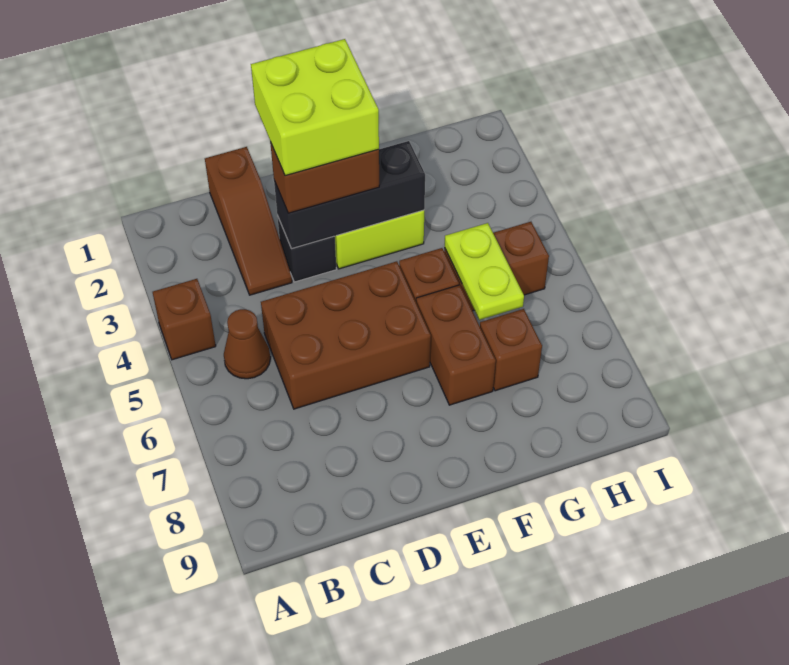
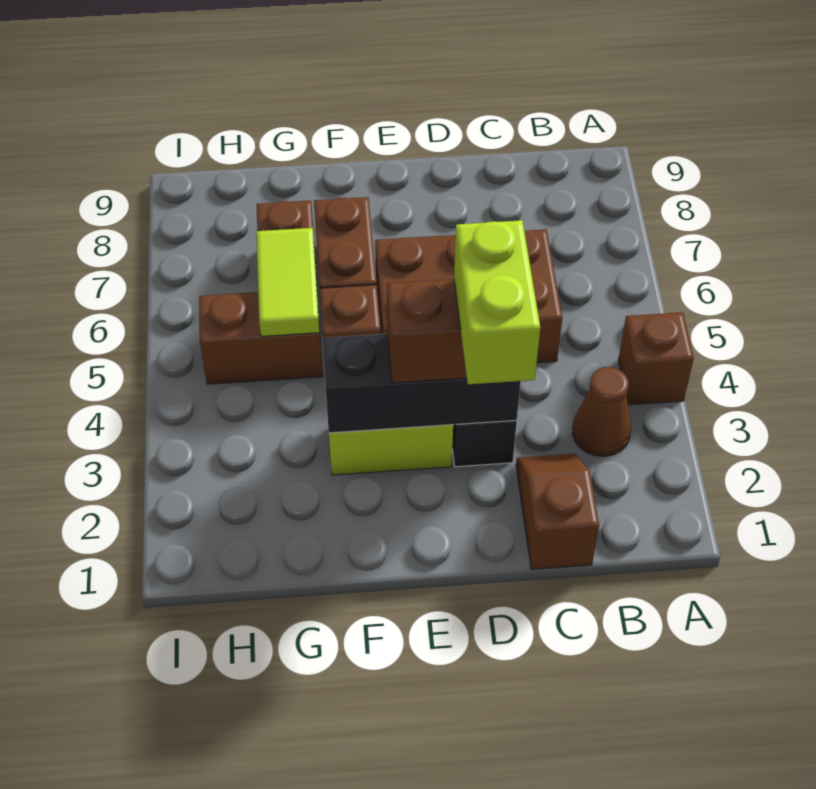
brown 1x1 cone [224,309,270,379] -> brown 1x1 cone moved to [572,367,631,456]
brown 1x3 slope [205,147,292,295] -> brown 1x2 slope [516,454,599,569]
lime 2x2 brick [251,39,379,176] -> lime 1x2 brick [454,220,540,384]
lime 1x2 plate [444,223,524,320] -> lime 1x2 tile [256,228,319,336]

